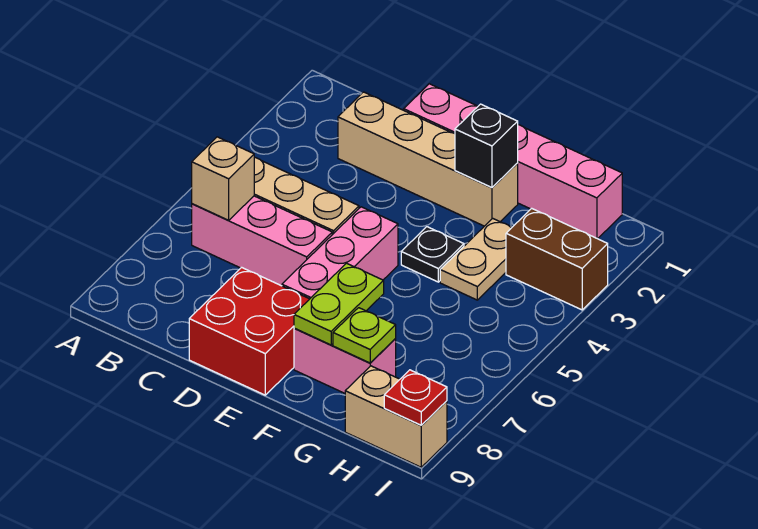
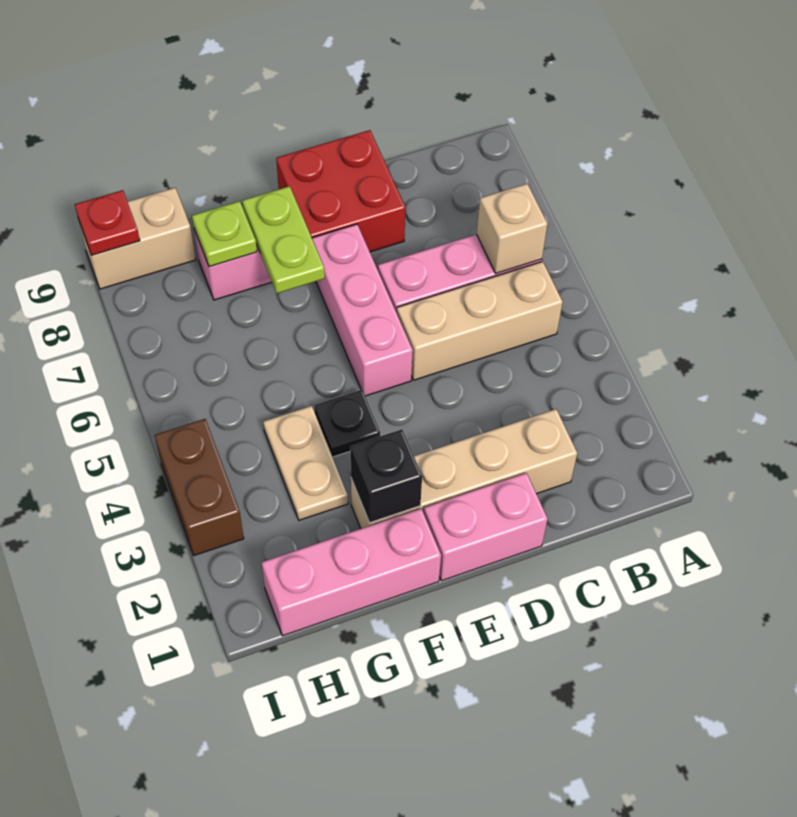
brown 1x2 brick [506,208,608,310] -> brown 1x2 brick turned to [155,419,244,556]

